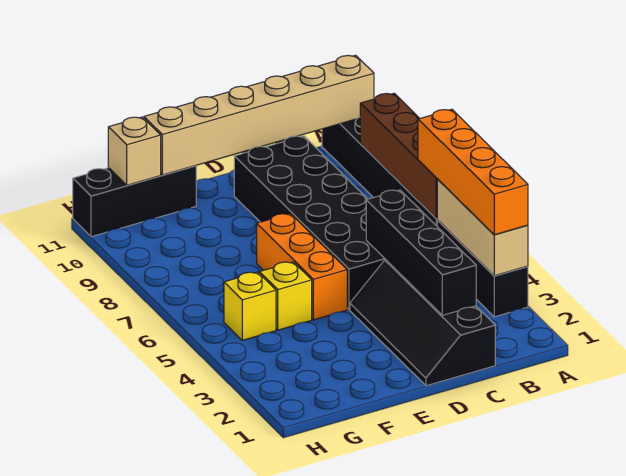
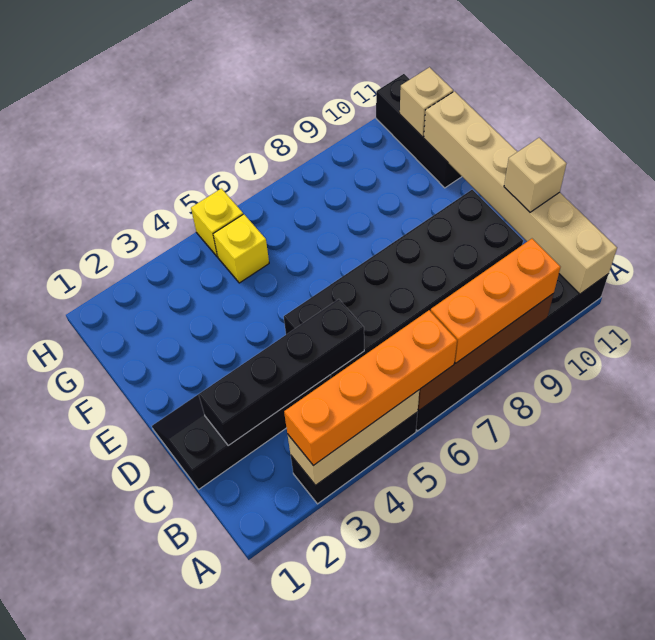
none -> tan 1x1 brick [504,138,566,212]
orange 1x3 brick [257,214,347,320] -> orange 1x3 brick moved to [431,239,560,363]
yellow 1x1 brick [259,262,312,330] -> yellow 1x1 brick moved to [191,188,243,257]

